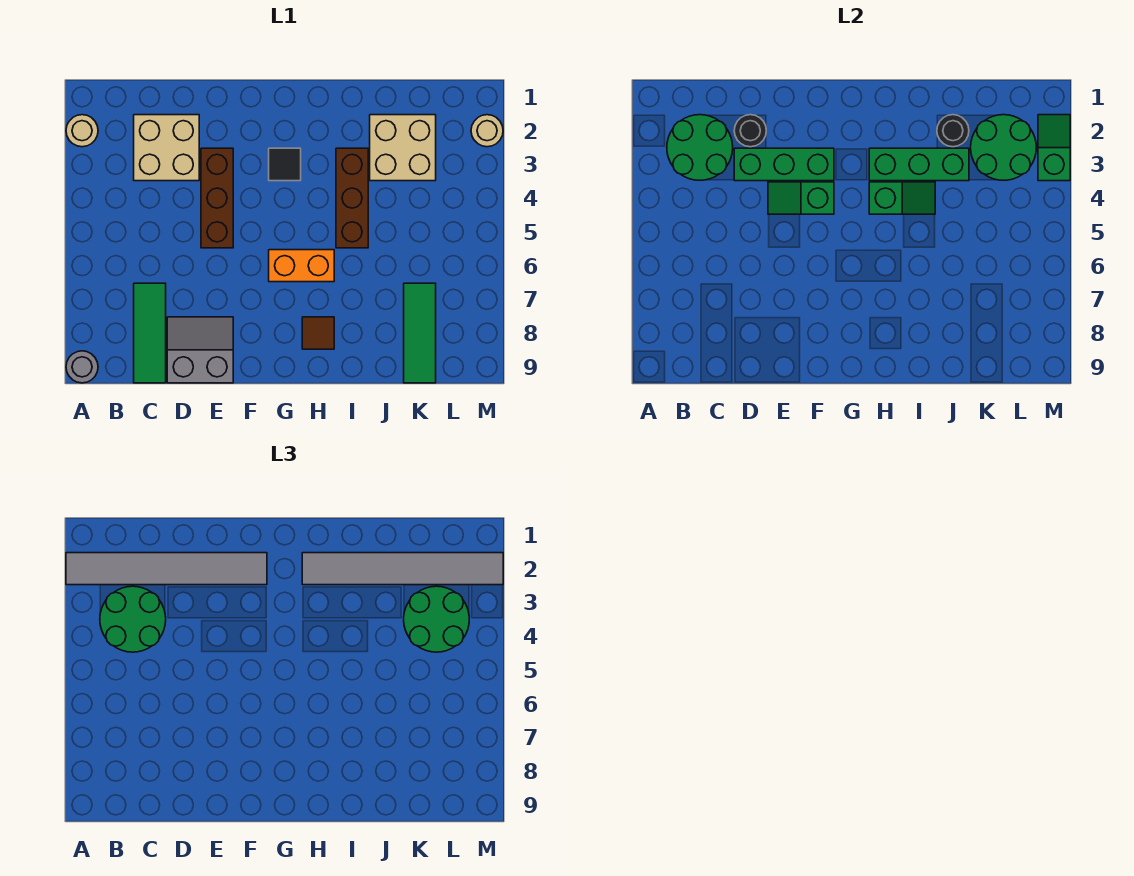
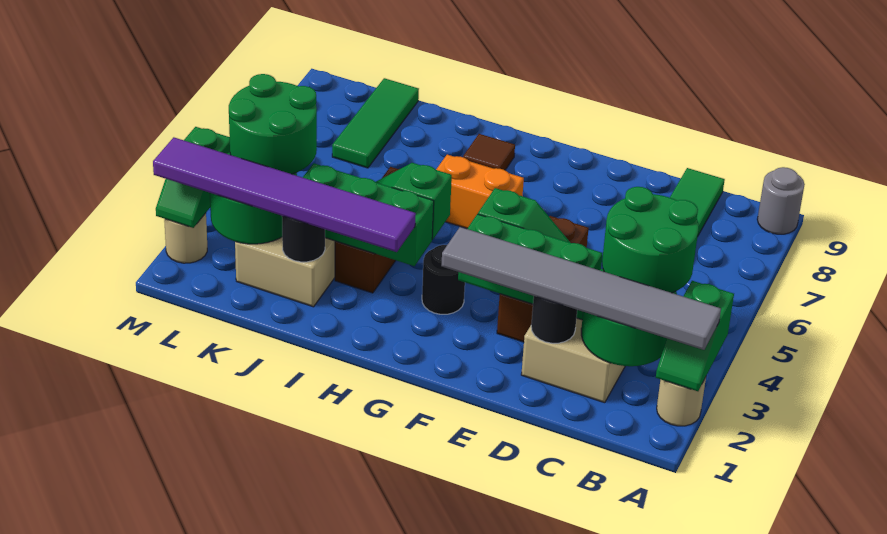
none -> green 1x2 slope [656,281,734,391]
grey 2x2 slope [167,317,233,383] -> none
black 1x1 tile [269,148,301,181] -> black 1x1 round brick [422,245,465,314]
grey 1x6 tile [302,553,503,585] -> purple 1x6 tile [153,137,416,252]

